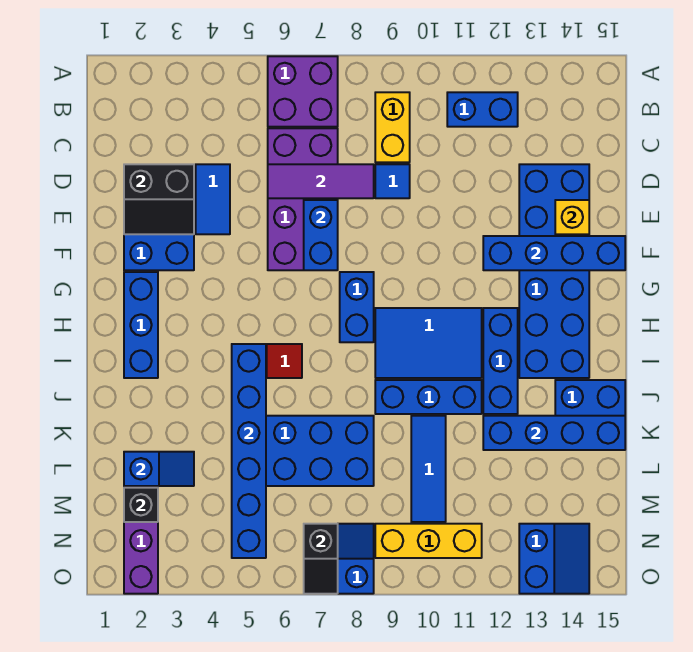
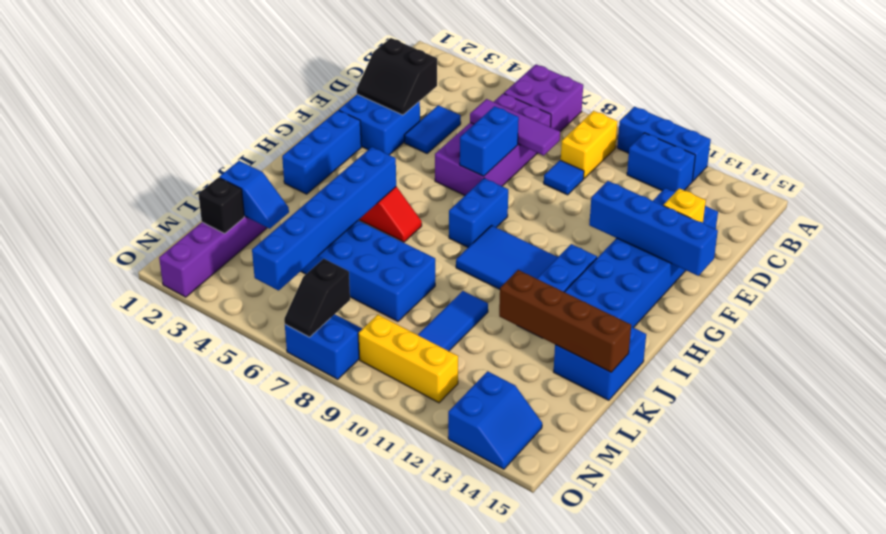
blue 1x3 brick [375,380,482,414] -> blue 1x3 brick moved to [617,107,711,181]
blue 1x4 brick [483,416,625,450] -> brown 1x4 brick [499,270,631,372]

